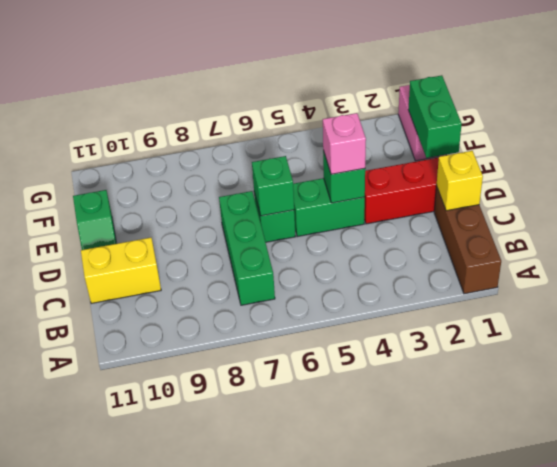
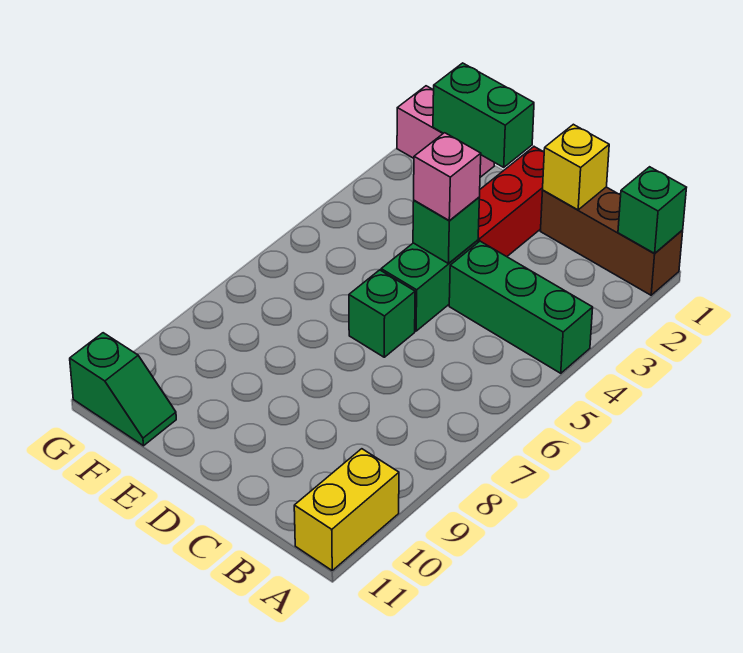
green 1x3 brick [219,191,275,305] -> green 1x3 brick moved to [449,241,593,373]
yellow 1x2 brick [81,238,161,304] -> yellow 1x2 brick moved to [294,449,399,570]
green 1x1 brick [252,156,294,216] -> green 1x1 brick moved to [618,167,687,253]
green 1x2 slope [73,190,117,250] -> green 1x2 slope moved to [70,333,176,446]

